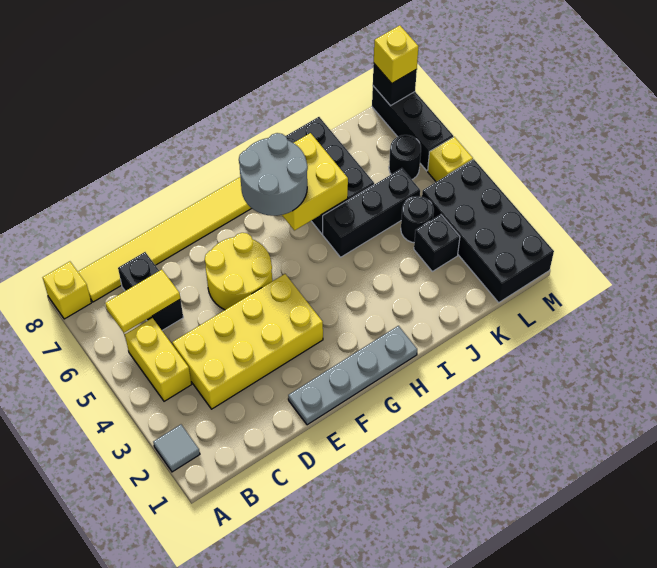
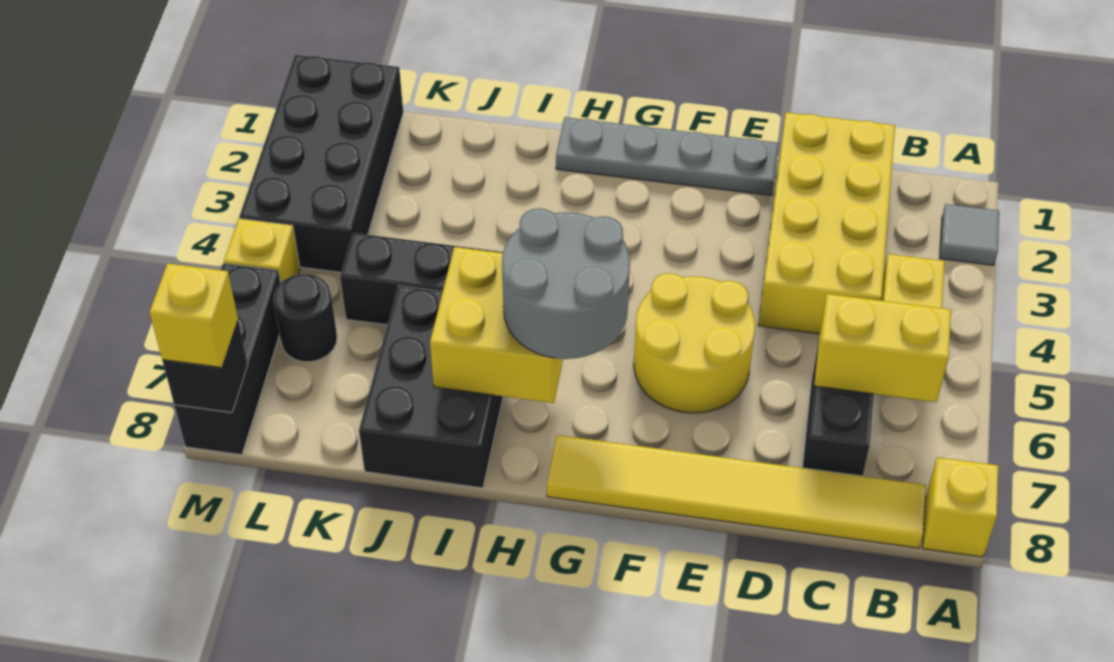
yellow 1x2 tile [105,270,180,333] -> yellow 1x2 brick [814,294,951,402]
yellow 2x4 brick [172,274,323,409] -> yellow 2x4 brick turned to [758,112,895,334]
black 1x1 brick [414,215,460,271] -> none
black 1x1 round brick [401,196,434,243] -> none

